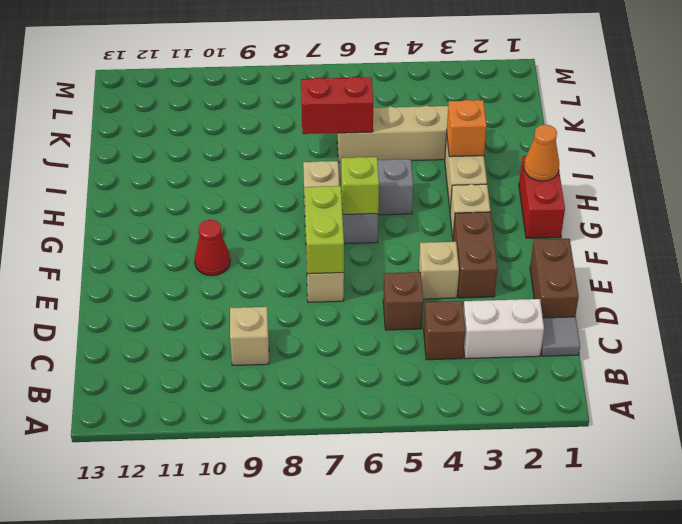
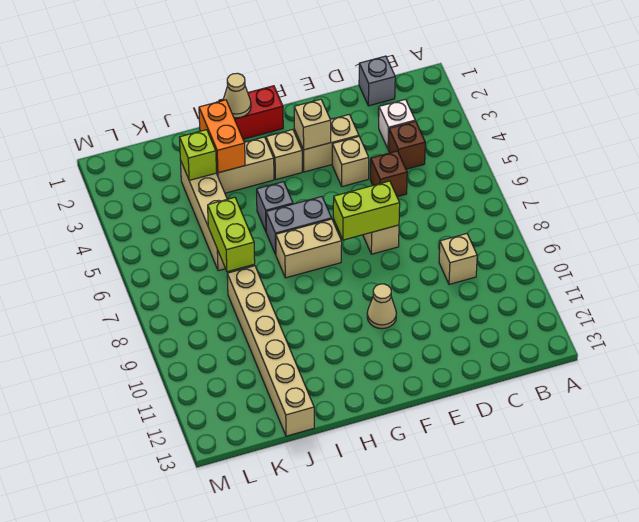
grey 1x1 tile [541,317,580,356] -> grey 1x1 brick [359,56,395,106]
white 1x2 brick [463,299,544,359] -> white 1x1 brick [379,99,415,149]
brown 1x2 brick [530,239,579,318] -> none
brown 1x2 brick [453,212,497,298] -> tan 1x2 brick [294,115,359,172]
none -> tan 1x1 brick [294,99,331,150]
red 1x1 cone [195,220,230,276] -> tan 1x1 cone [367,284,396,329]
lime 1x1 brick [341,157,379,215] -> lime 1x1 brick moved to [180,130,217,180]
orange 1x1 cone [524,125,559,181] -> tan 1x1 cone [223,73,251,118]
orange 1x1 brick [447,100,487,157] -> orange 1x2 brick [199,100,245,173]
red 1x2 brick [301,77,373,134] -> lime 1x2 brick [208,197,255,272]
none -> tan 1x6 brick [227,266,314,436]

